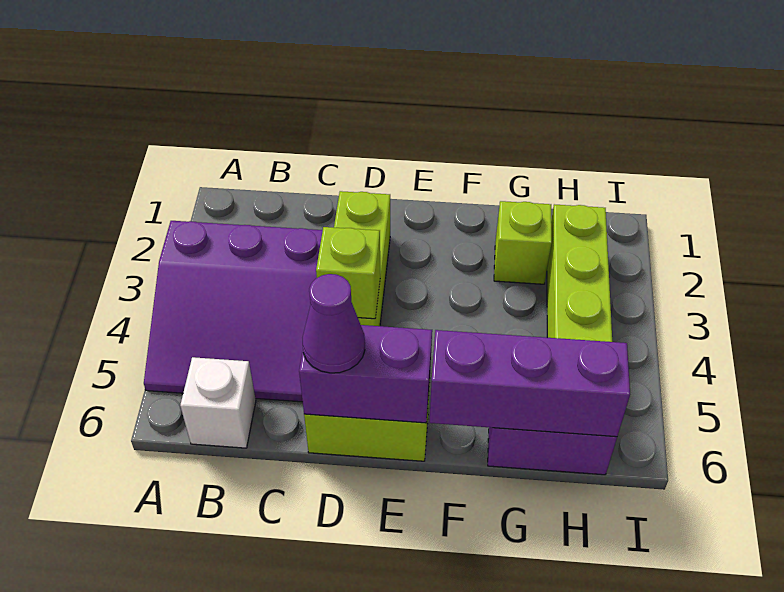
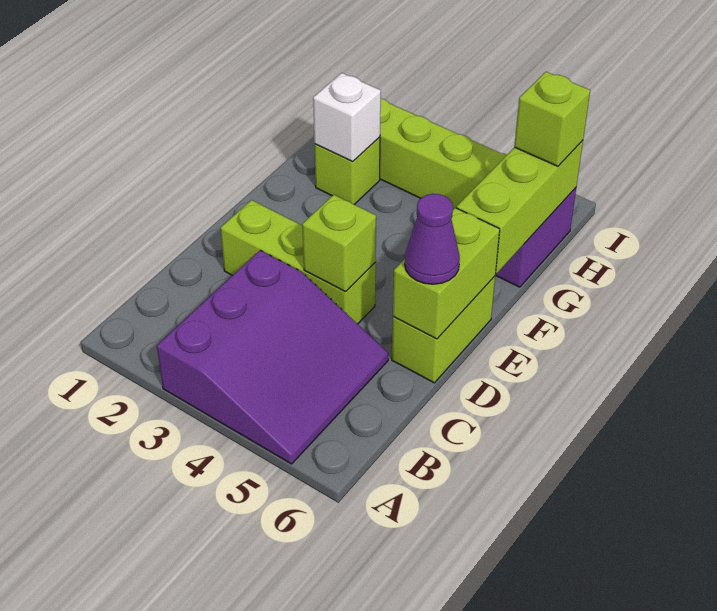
white 1x1 brick [180,357,256,448] -> white 1x1 brick moved to [313,73,381,161]
purple 1x2 brick [299,325,432,423] -> lime 1x2 brick [393,208,500,339]
purple 1x3 brick [429,330,630,437] -> lime 1x3 brick [457,140,583,274]
none -> lime 1x1 brick [514,72,590,166]

